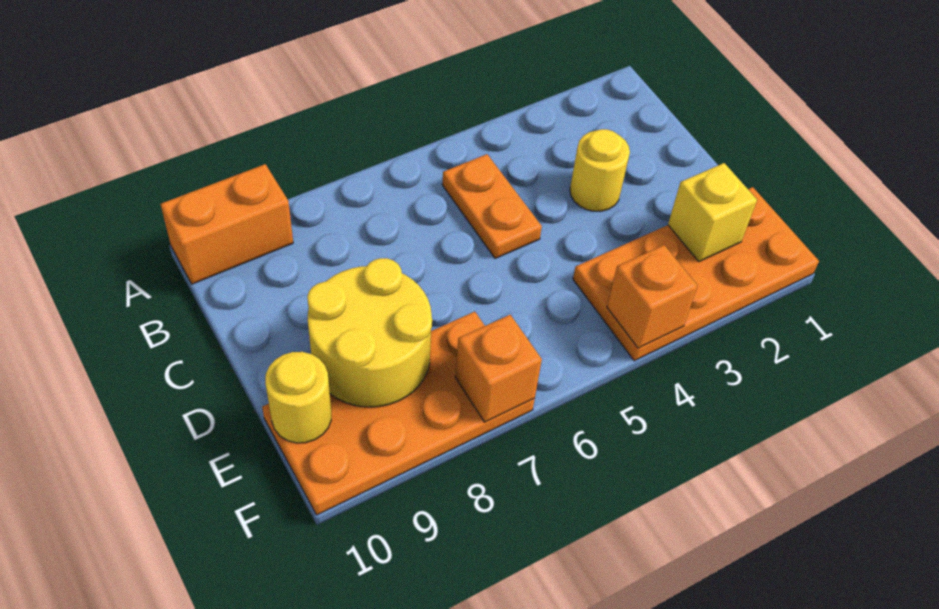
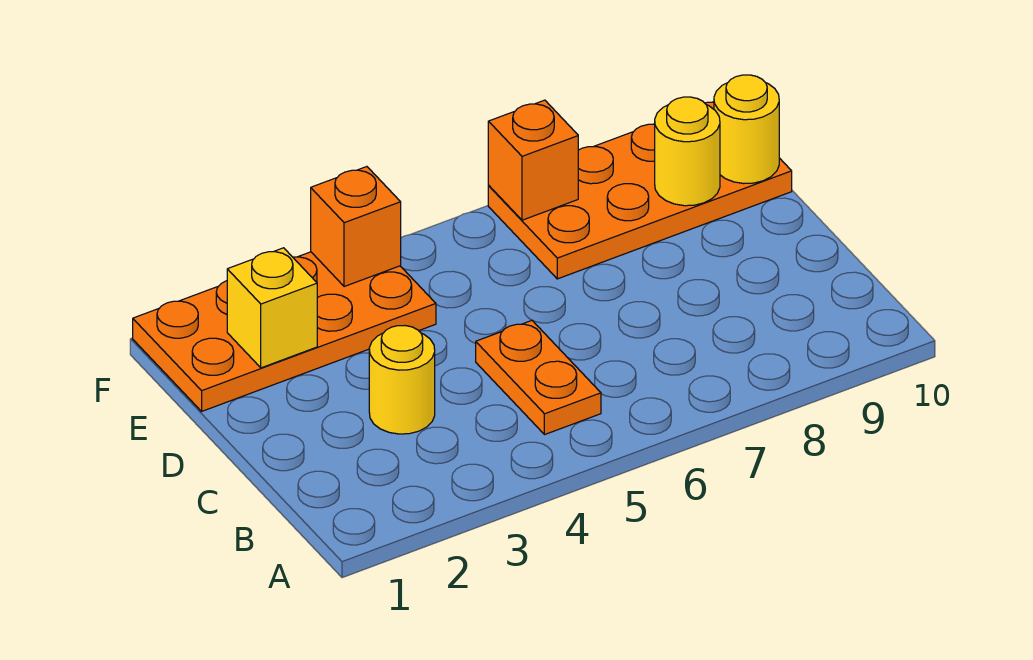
orange 1x2 brick [161,164,293,284] -> none
yellow 2x2 round brick [307,258,432,407] -> yellow 1x1 round brick [655,97,720,206]

